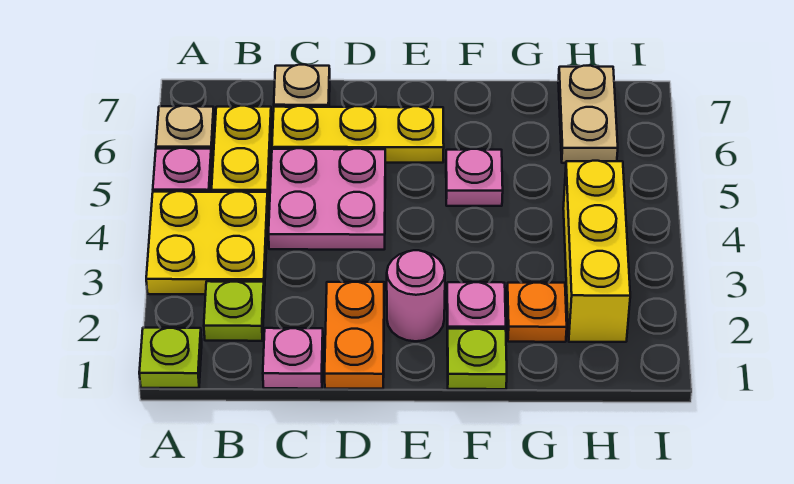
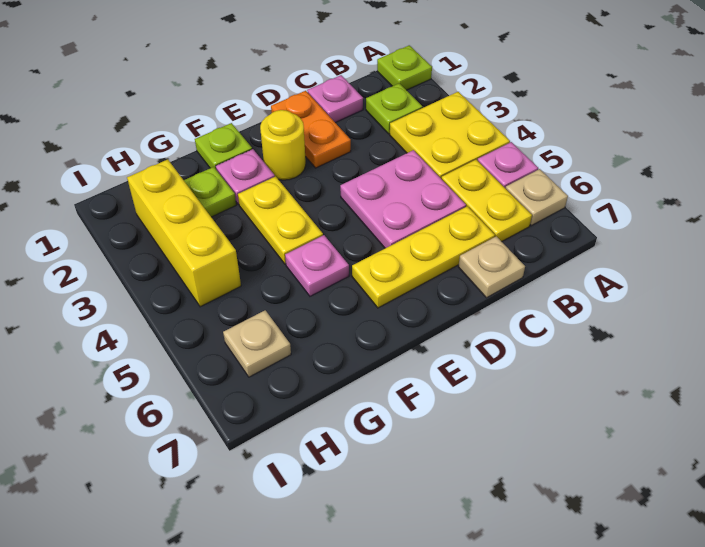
pink 1x1 round brick [387,250,445,341] -> yellow 1x1 round brick [260,110,306,180]
none -> yellow 1x2 plate [238,177,323,264]
orange 1x1 plate [507,283,567,342] -> lime 1x1 plate [184,167,236,217]
tan 1x2 plate [558,66,618,163] -> tan 1x1 plate [223,310,291,377]

